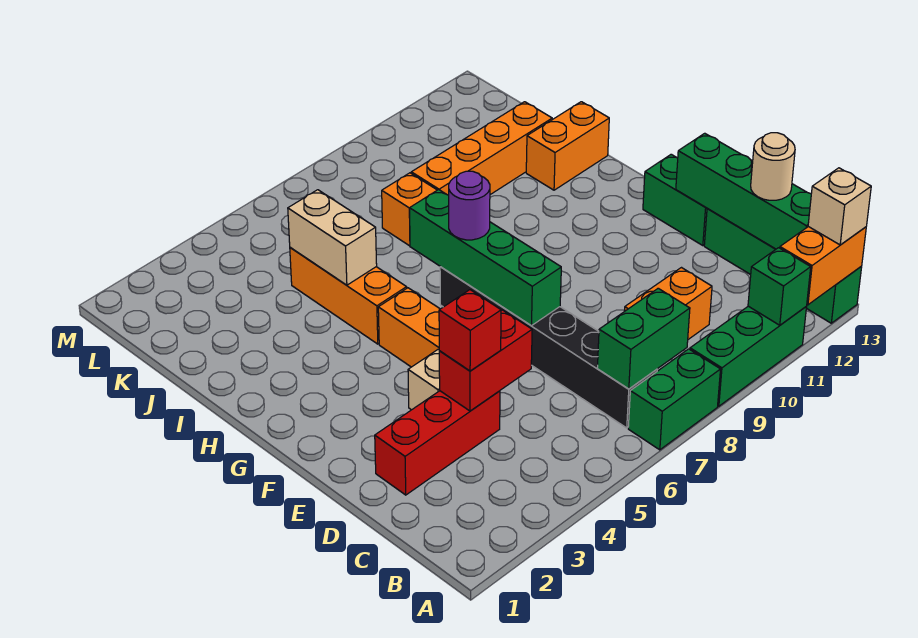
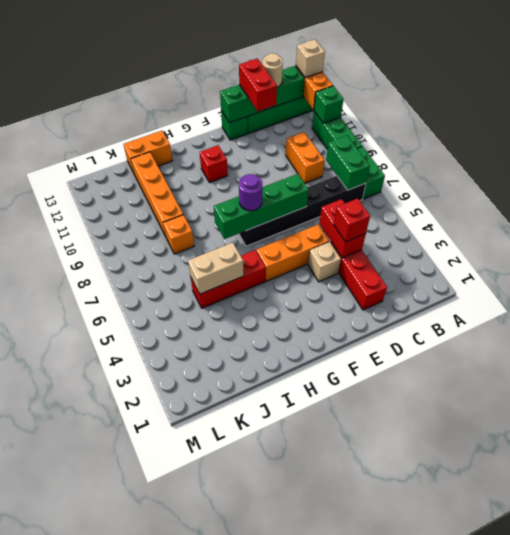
none -> red 1x2 brick [239,58,277,111]
green 1x2 brick [643,154,707,246] -> green 1x1 brick [221,111,248,140]
none -> red 1x1 brick [200,145,228,183]
orange 1x3 brick [290,247,407,344] -> red 1x3 brick [191,250,266,308]
orange 1x2 brick [526,102,609,190] -> orange 1x2 brick turned to [123,131,173,173]

